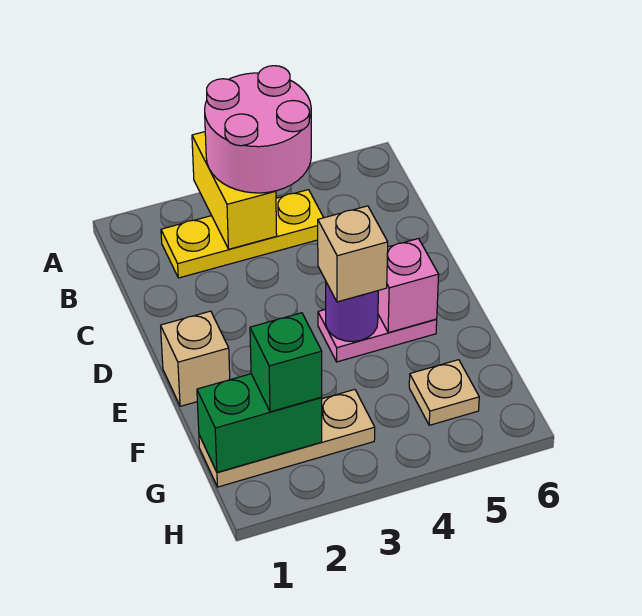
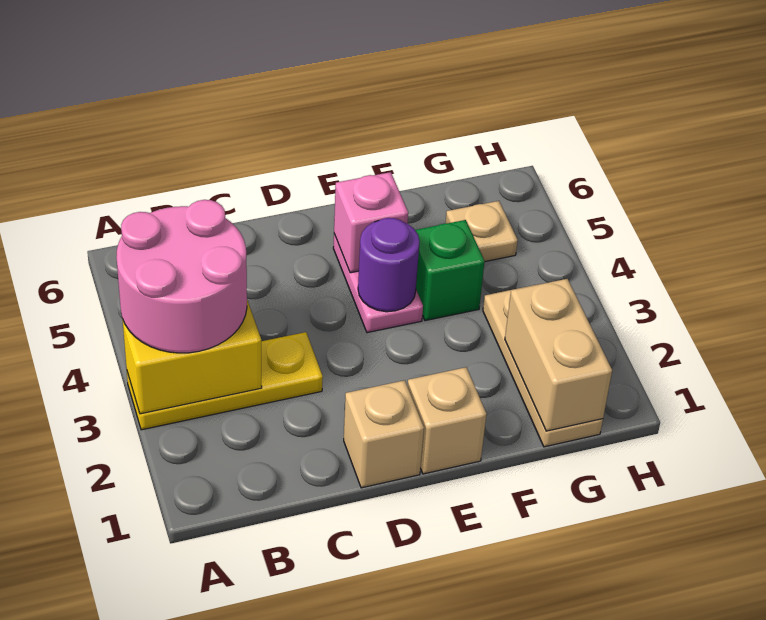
yellow 1x3 plate [161,190,324,278] -> yellow 1x3 plate turned to [127,332,323,430]
tan 1x1 brick [318,206,388,302] -> tan 1x1 brick moved to [344,380,424,488]
green 1x2 brick [197,374,322,472] -> tan 1x2 brick [505,279,612,431]
green 1x1 brick [250,313,322,412] -> green 1x1 brick moved to [415,220,485,321]

